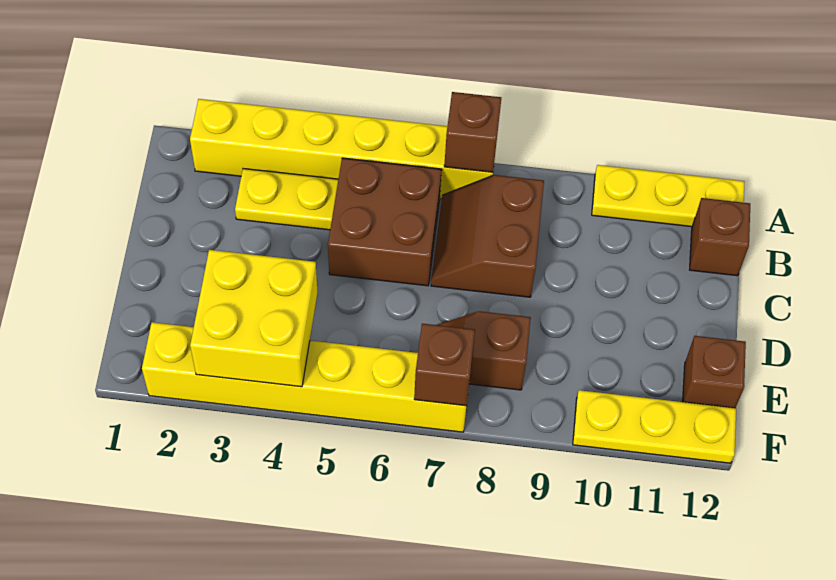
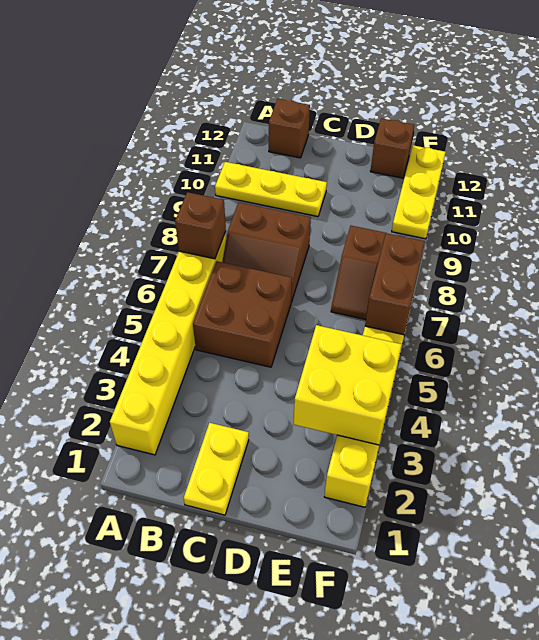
yellow 1x3 plate [592,165,745,227] -> yellow 1x3 plate turned to [215,162,327,217]
yellow 1x2 plate [235,169,338,230] -> yellow 1x2 plate moved to [184,423,249,515]
brown 1x1 brick [414,324,475,406] -> brown 1x2 brick [365,233,425,335]

